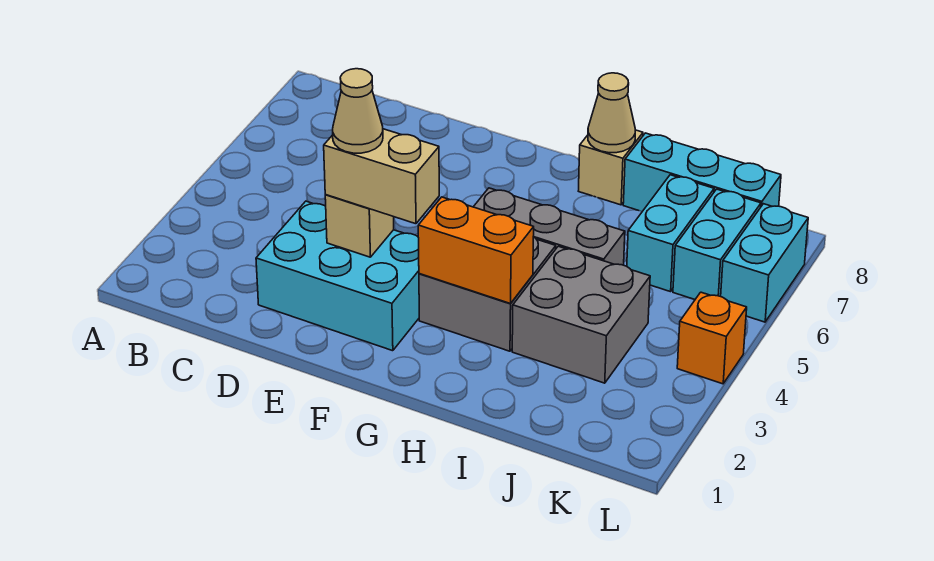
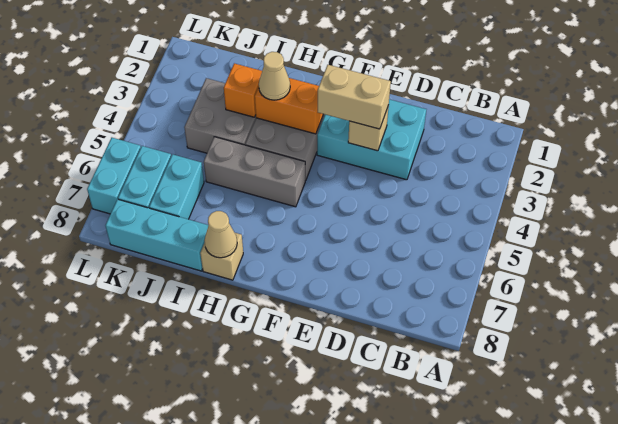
tan 1x1 cone [333,69,383,153] -> tan 1x1 cone moved to [259,52,290,100]
orange 1x1 brick [677,292,747,384] -> orange 1x1 brick moved to [224,63,262,117]

